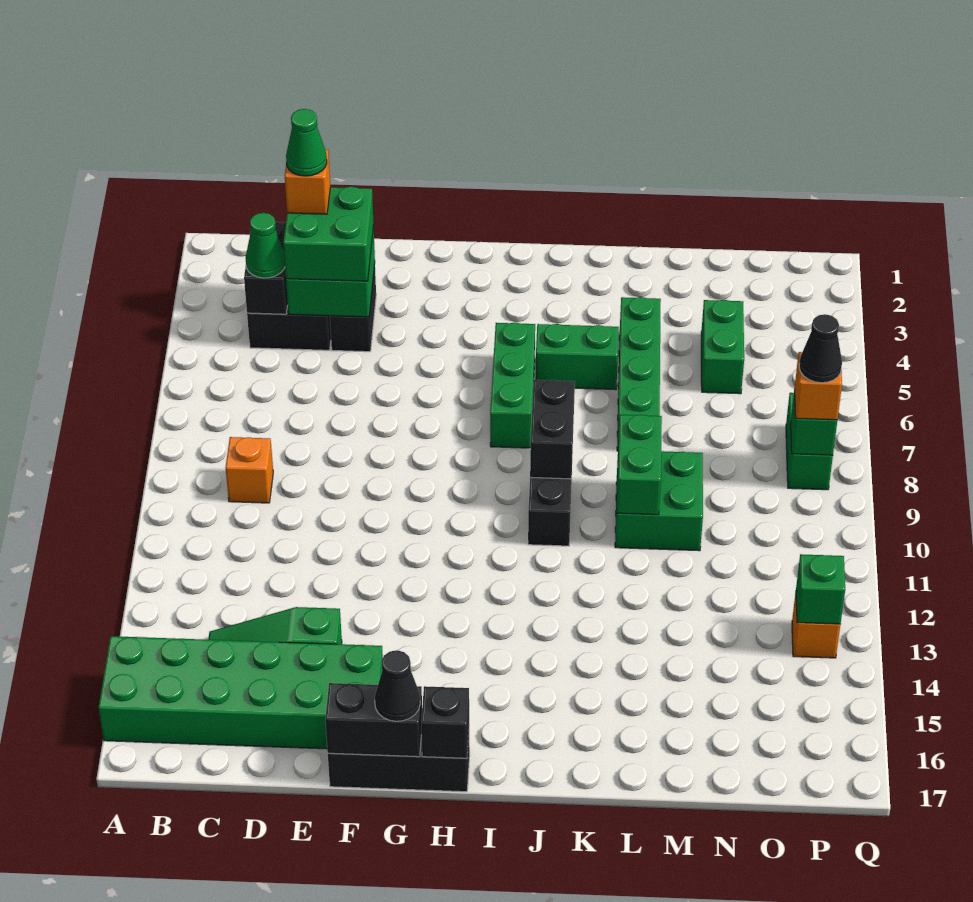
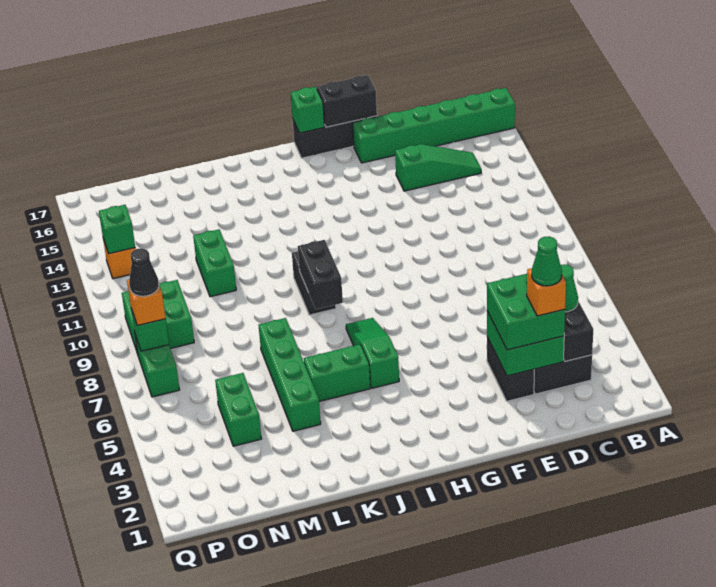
green 2x6 brick [99,636,383,749] -> green 1x6 brick [353,88,515,163]
orange 1x1 brick [226,437,273,503] -> none
black 1x1 cone [375,650,420,721] -> none
black 1x1 brick [421,686,469,758] -> green 1x1 brick [291,87,325,133]
green 1x3 brick [490,322,535,448] -> green 1x3 slope [346,318,399,388]
green 2x2 brick [615,451,703,551] -> green 2x2 brick moved to [122,280,194,354]
green 1x2 brick [617,415,662,515] -> green 1x2 brick moved to [193,229,236,297]

